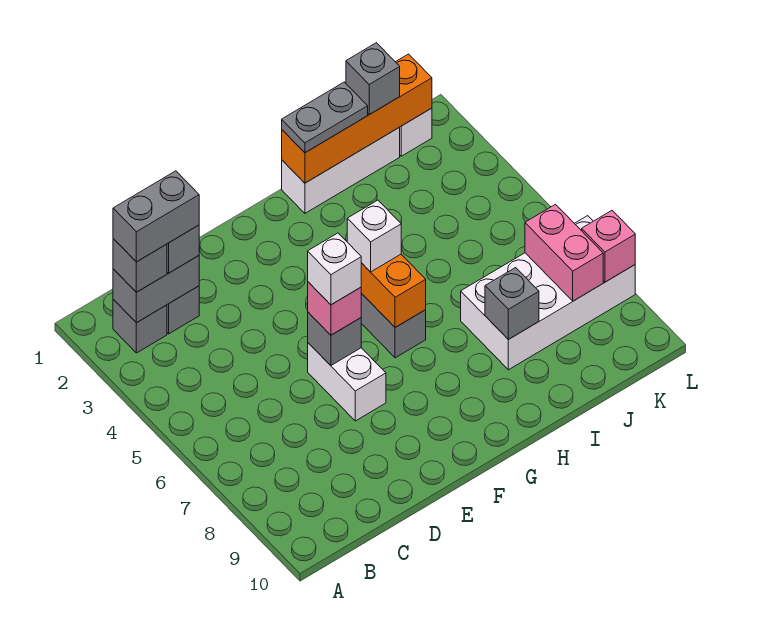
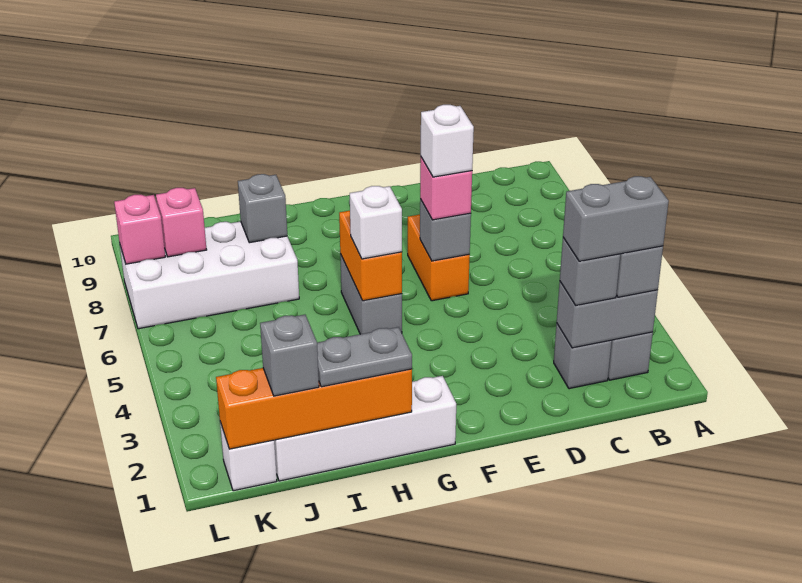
white 1x2 brick [308,343,386,421] -> orange 1x2 brick [408,214,470,301]
white 1x3 brick [282,127,400,213] -> white 1x4 brick [274,376,456,481]
pink 1x2 brick [525,204,603,301] -> pink 1x1 brick [156,188,207,257]

